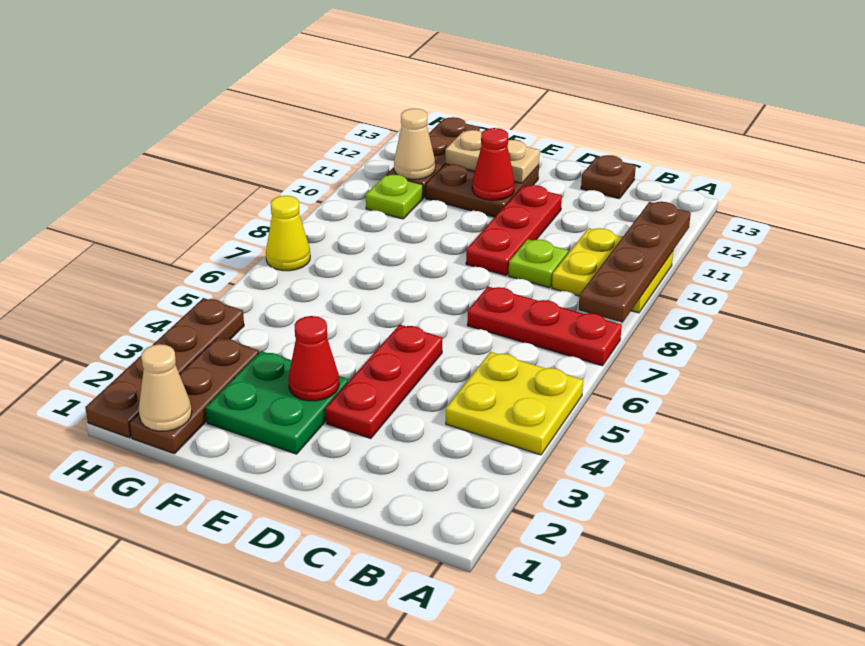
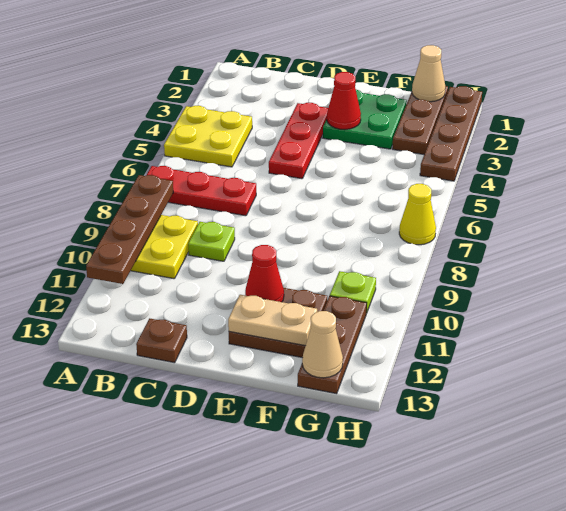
red 1x3 plate [466,185,562,275] -> none
tan 1x1 cone [394,109,435,179] -> tan 1x1 cone moved to [302,311,343,378]

